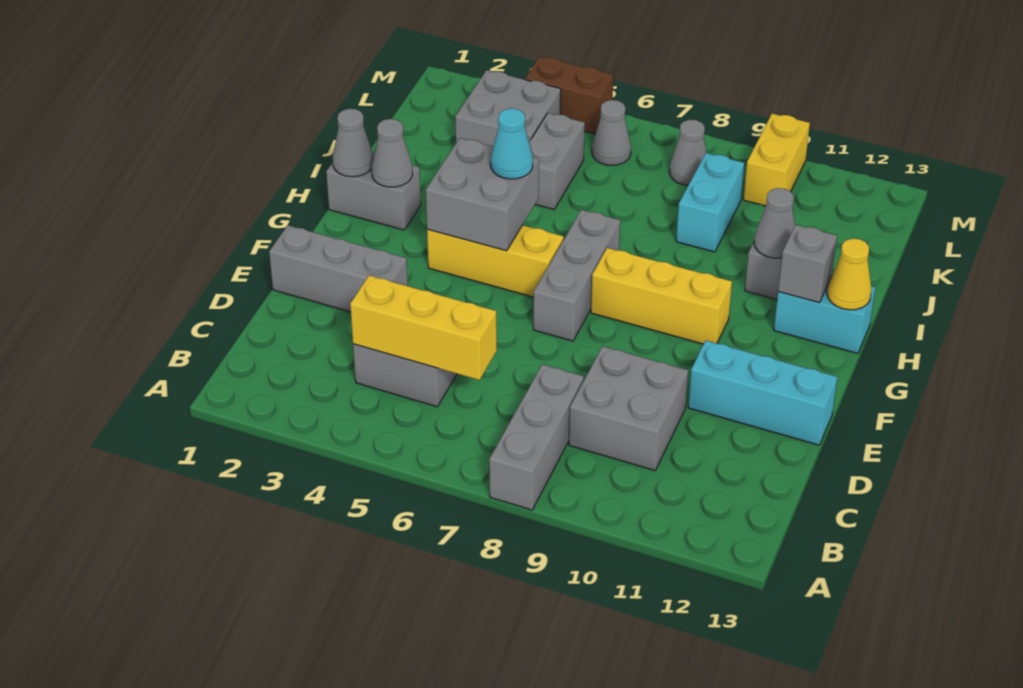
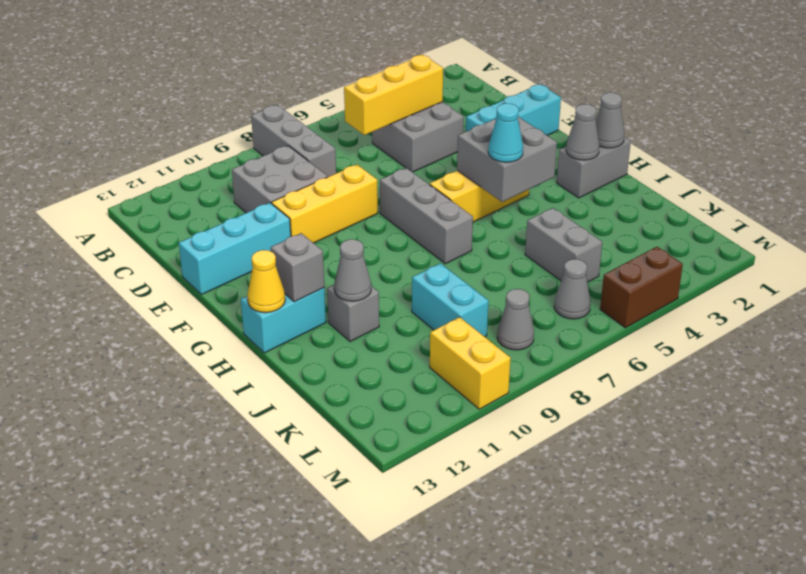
grey 1x3 brick [269,225,408,312] -> cyan 1x3 brick [466,84,561,135]
yellow 1x3 brick [591,248,732,344] -> yellow 1x3 brick moved to [272,165,378,243]
grey 2x2 brick [455,70,561,147] -> none

